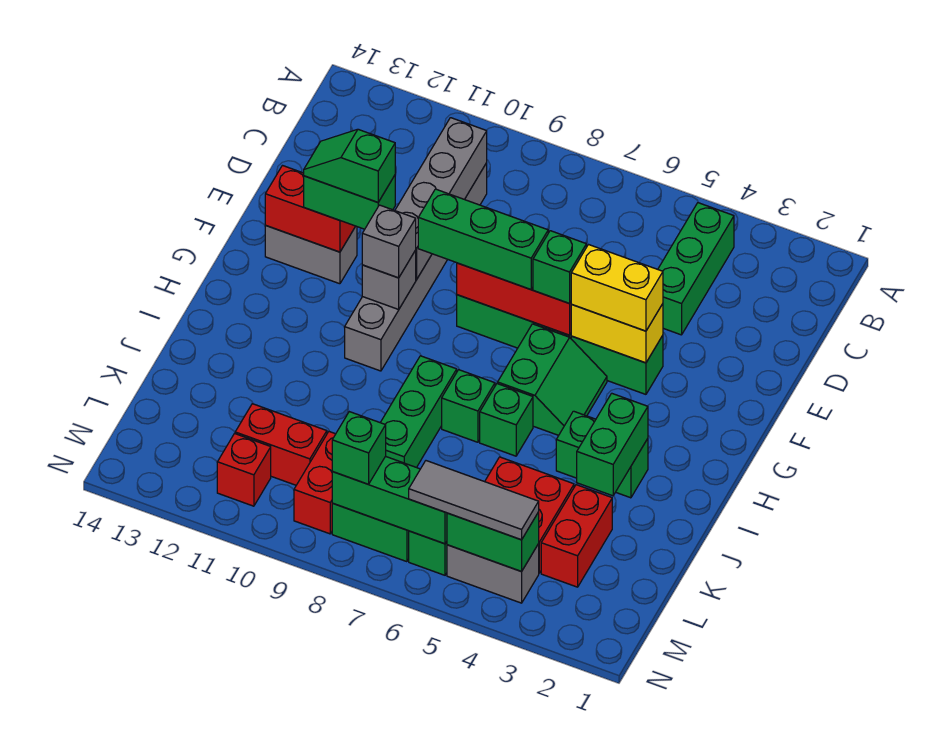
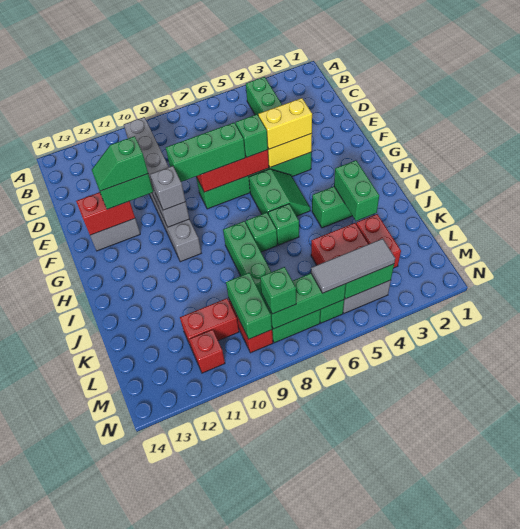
none -> green 1x2 brick [226,273,272,339]

